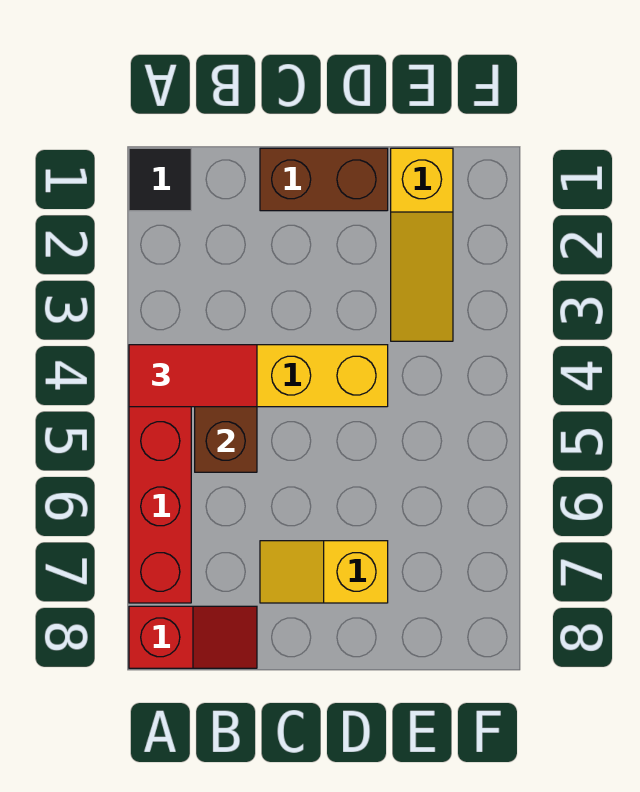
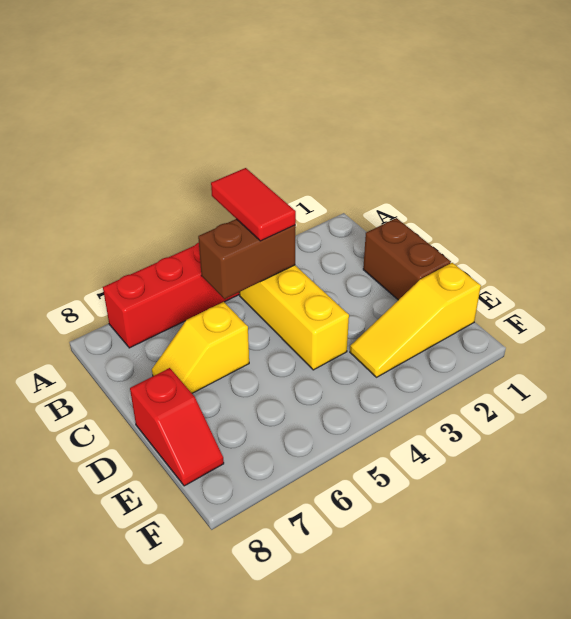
black 1x1 tile [129,148,191,211] -> none
red 1x2 slope [129,606,257,668] -> red 1x2 slope moved to [130,368,224,486]
yellow 1x2 slope [260,541,388,603] -> yellow 1x2 slope turned to [152,302,249,393]

